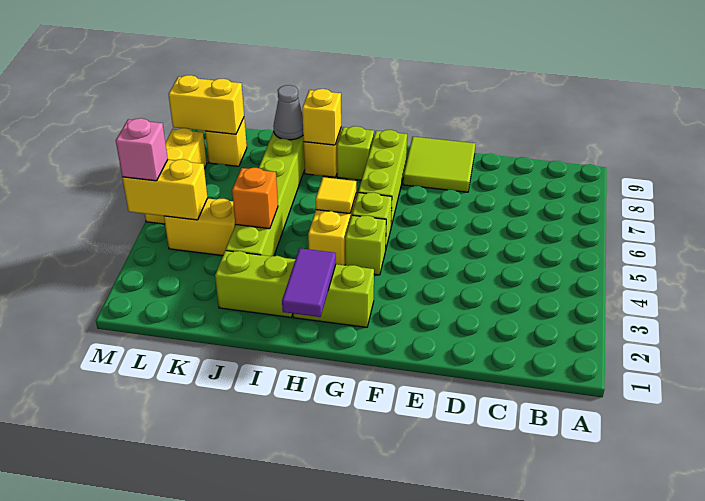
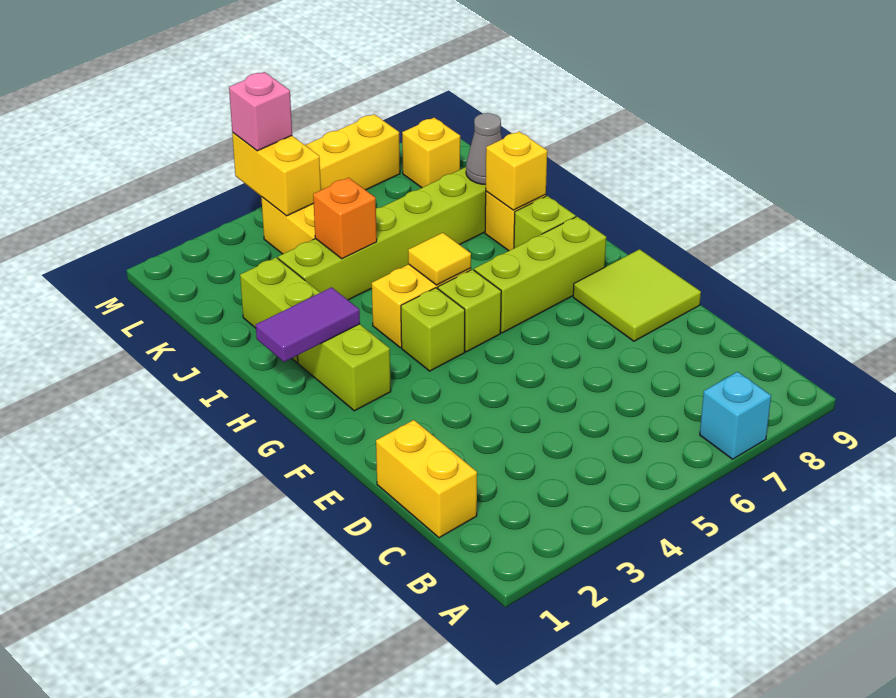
none -> cyan 1x1 brick [700,372,771,459]
yellow 1x2 brick [168,75,244,134] -> yellow 1x2 brick moved to [376,420,477,538]

